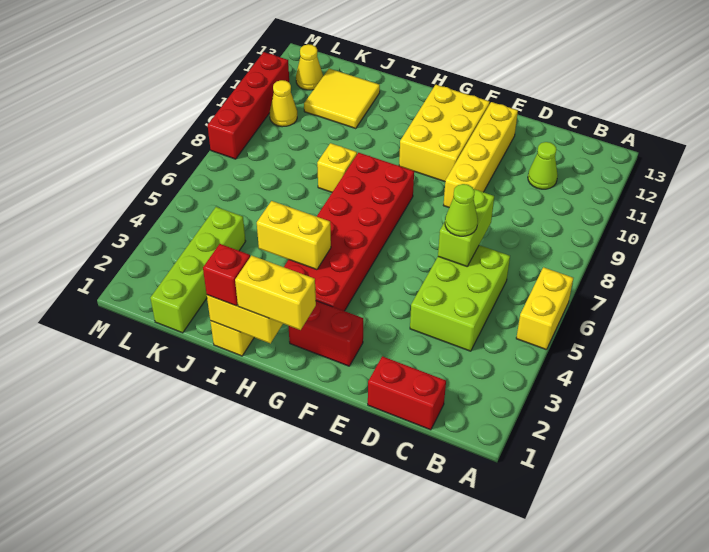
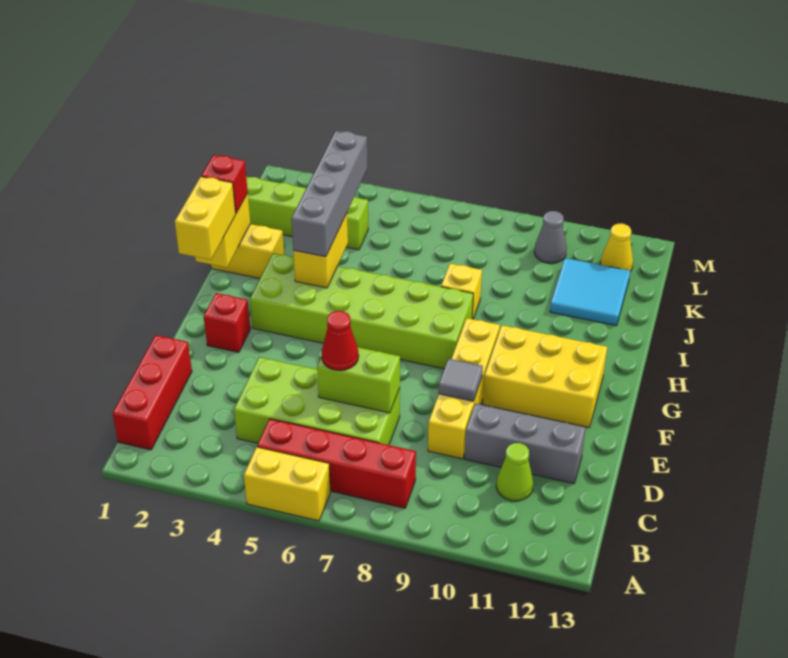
red 1x2 brick [368,356,446,430] -> red 1x3 brick [113,335,192,450]
lime 2x3 brick [410,245,510,351] -> lime 2x4 brick [234,357,400,445]
lime 1x1 cone [445,184,478,236] -> red 1x1 cone [322,311,359,371]
none -> grey 1x3 brick [465,404,586,484]
yellow 1x4 brick [443,102,518,207] -> yellow 1x4 brick turned to [428,318,500,459]
none -> grey 1x1 tile [439,359,483,401]
red 1x2 brick [288,301,363,366] -> red 1x1 brick [204,293,250,352]
red 2x6 brick [284,153,414,311] -> lime 2x6 brick [250,253,473,369]
none -> grey 1x4 brick [291,131,367,257]
yellow 2x2 tile [304,69,380,128] -> cyan 2x2 tile [550,258,630,326]
yellow 1x1 cone [270,80,297,127] -> grey 1x1 cone [534,211,567,263]
red 1x4 brick [208,52,289,159] -> red 1x4 brick moved to [257,419,416,508]

